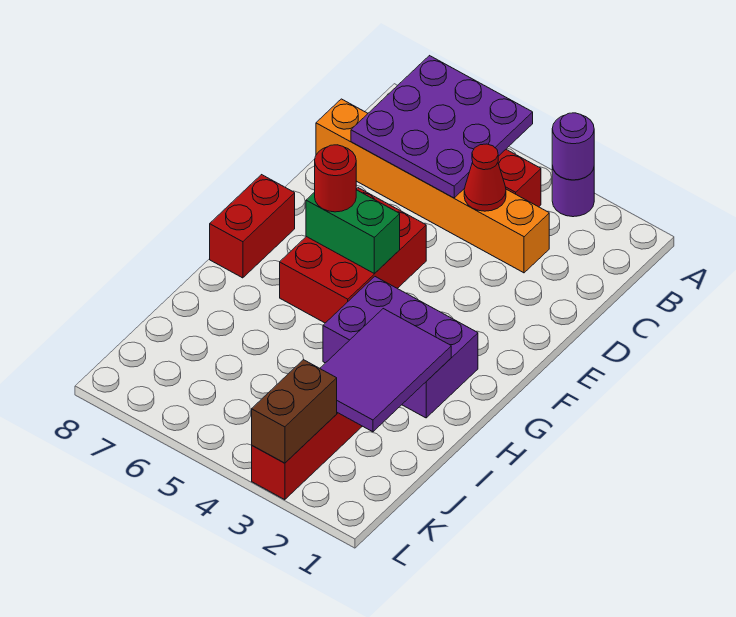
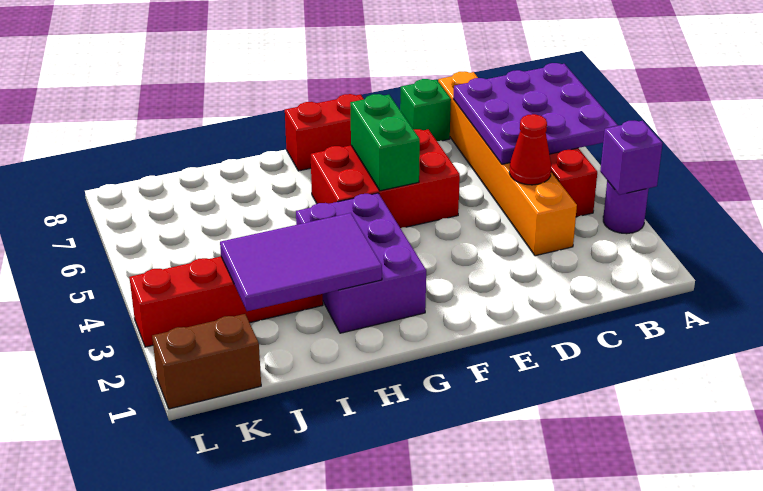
purple 1x1 round brick [552,113,594,180] -> purple 1x1 brick [600,121,663,195]
none -> green 1x1 brick [400,79,451,141]
red 1x1 round brick [315,145,356,212] -> none
brown 1x2 brick [252,360,337,463] -> brown 1x2 brick moved to [152,314,261,409]

